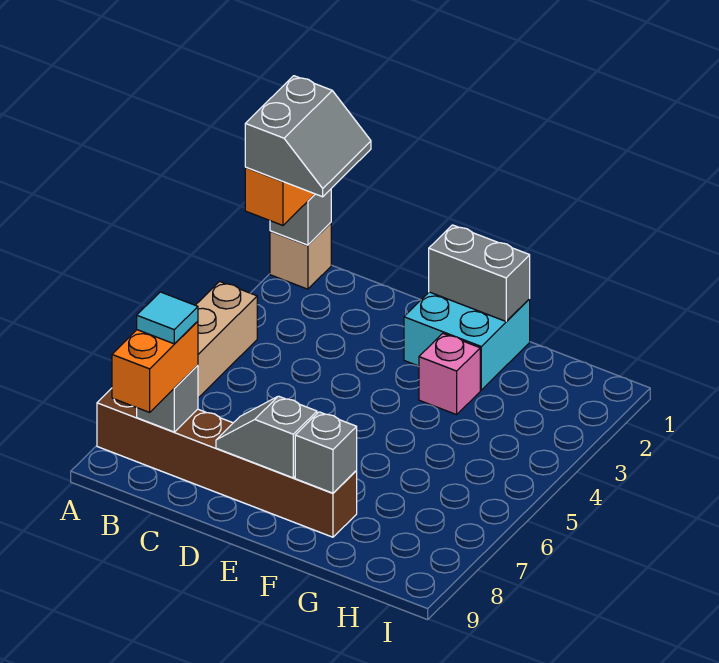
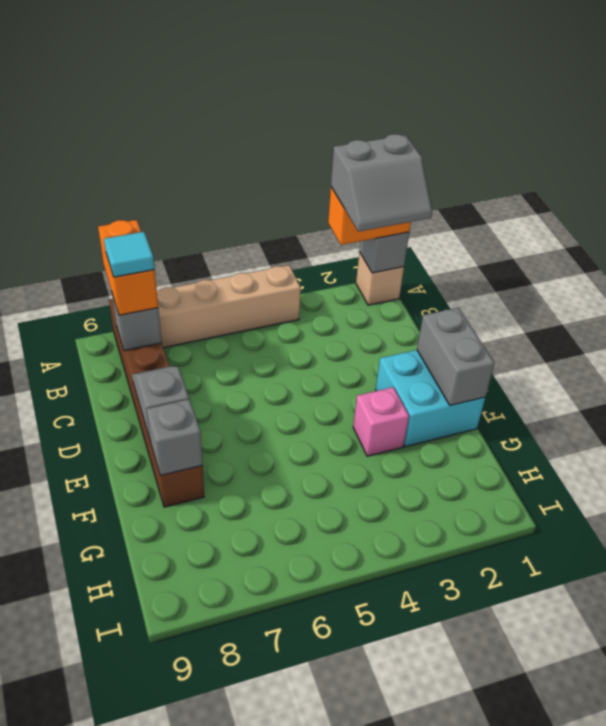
orange 1x2 brick [112,321,198,412] -> orange 1x2 brick turned to [98,220,158,315]

